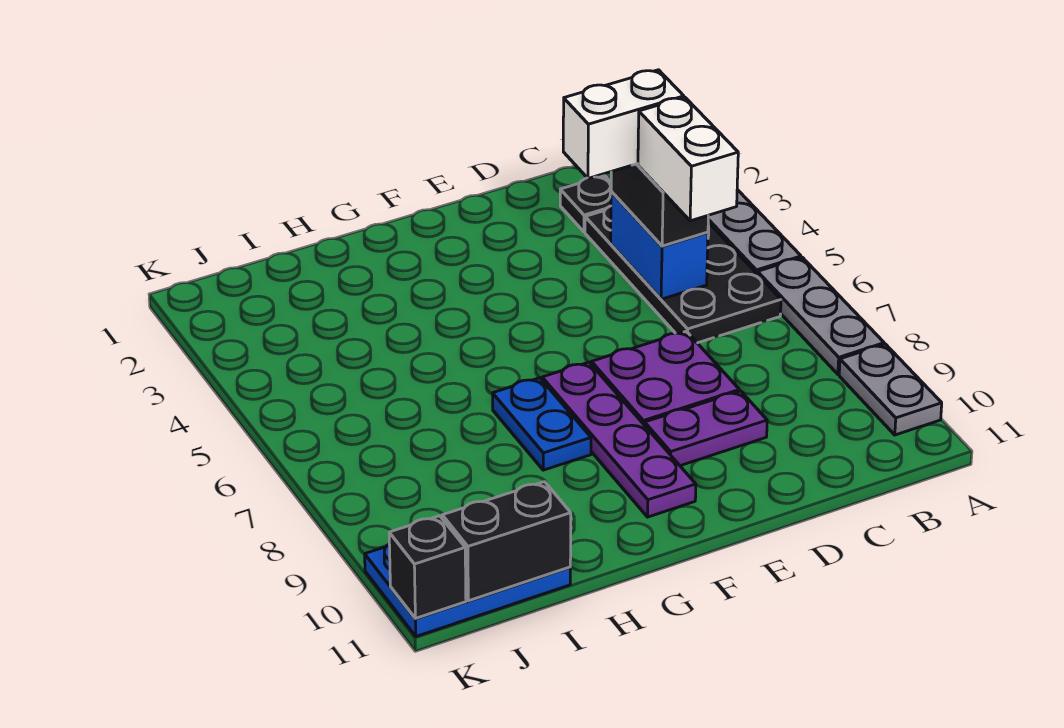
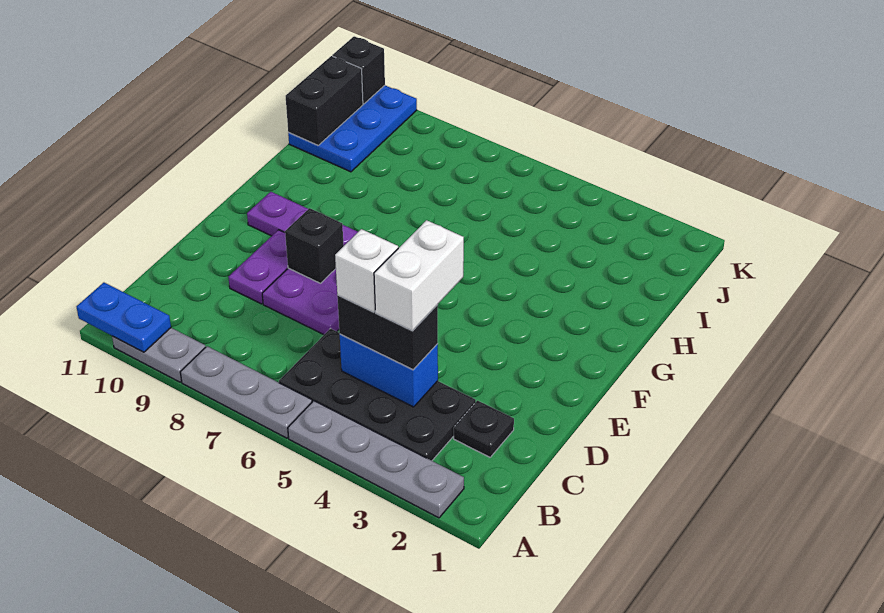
white 1x2 brick [638,97,738,221] -> white 1x1 brick [335,229,398,312]
none -> black 1x1 brick [285,208,344,283]
blue 1x2 plate [493,378,591,470] -> blue 1x2 plate moved to [77,283,171,352]

